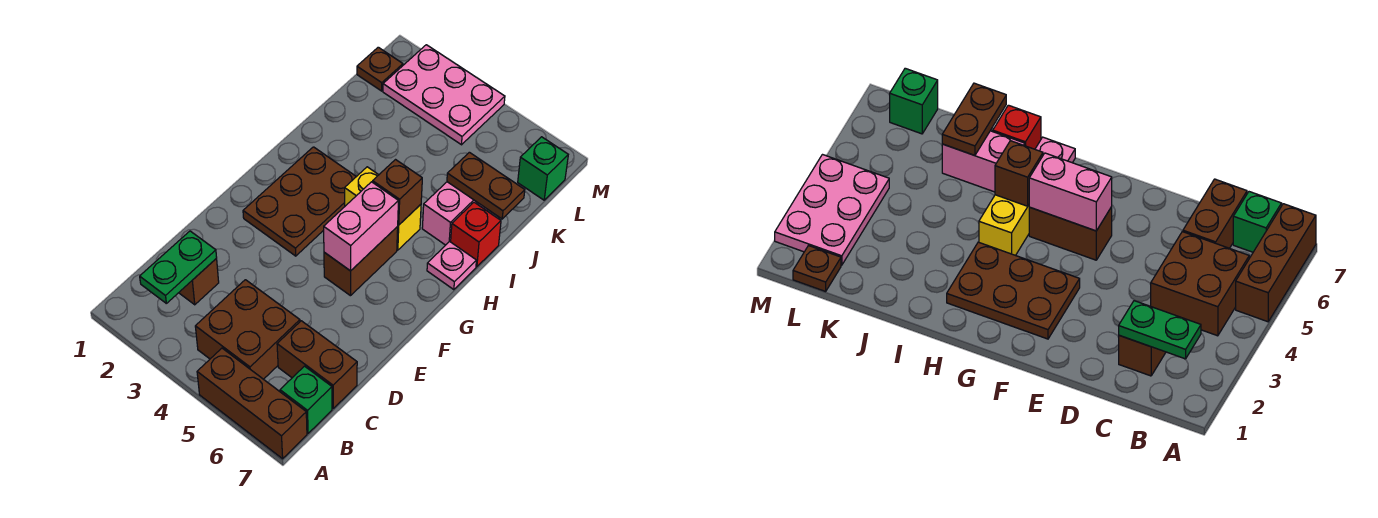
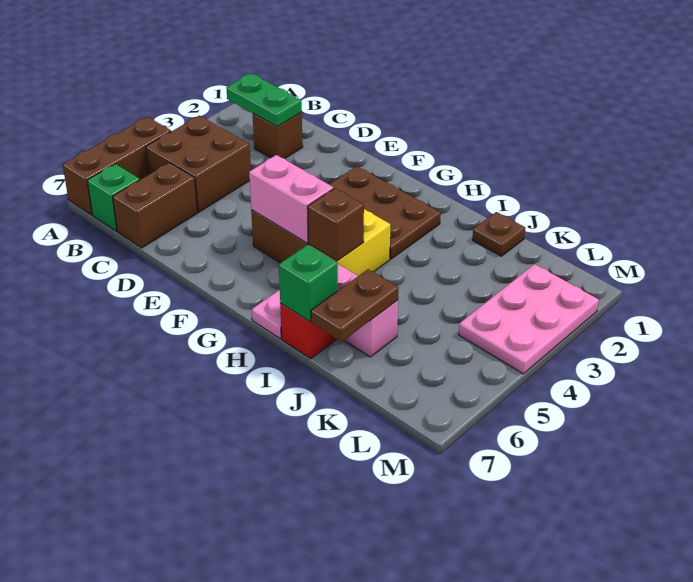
brown 1x1 plate [357,47,403,91] -> brown 1x1 plate moved to [472,212,525,256]
green 1x1 brick [518,137,568,200] -> green 1x1 brick moved to [279,245,338,322]

